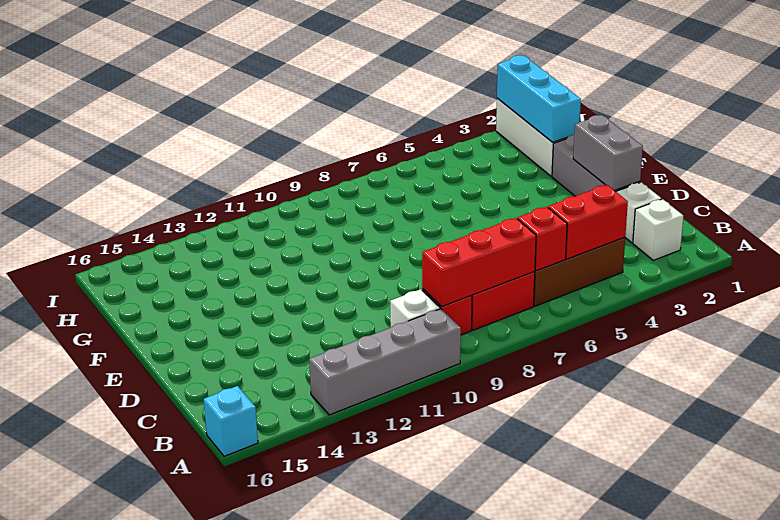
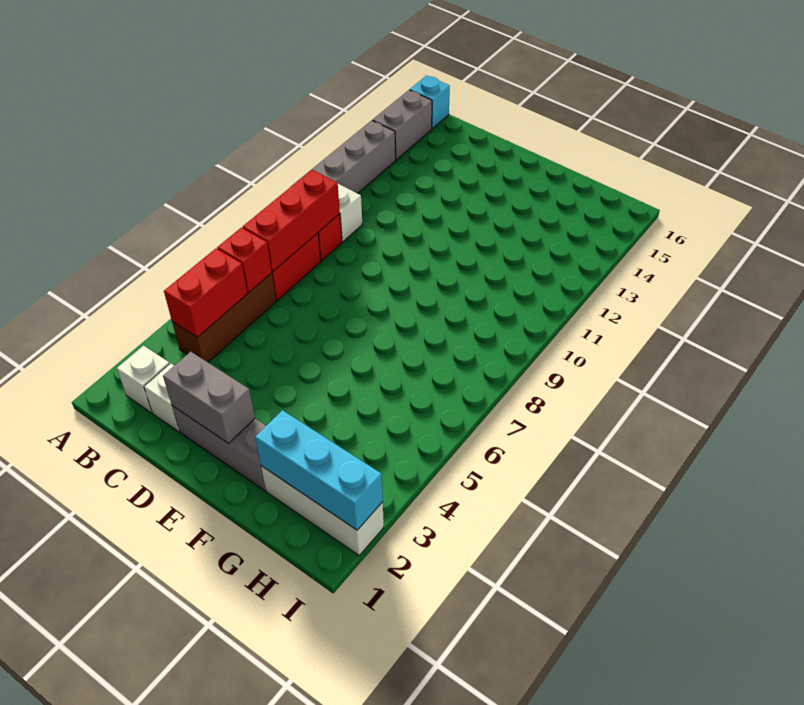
none -> grey 1x2 brick [372,90,432,160]

